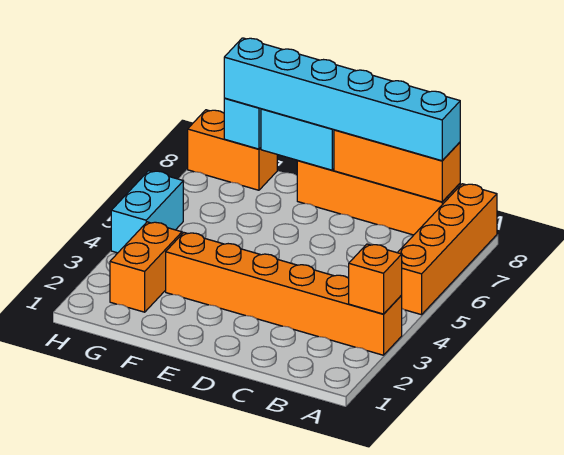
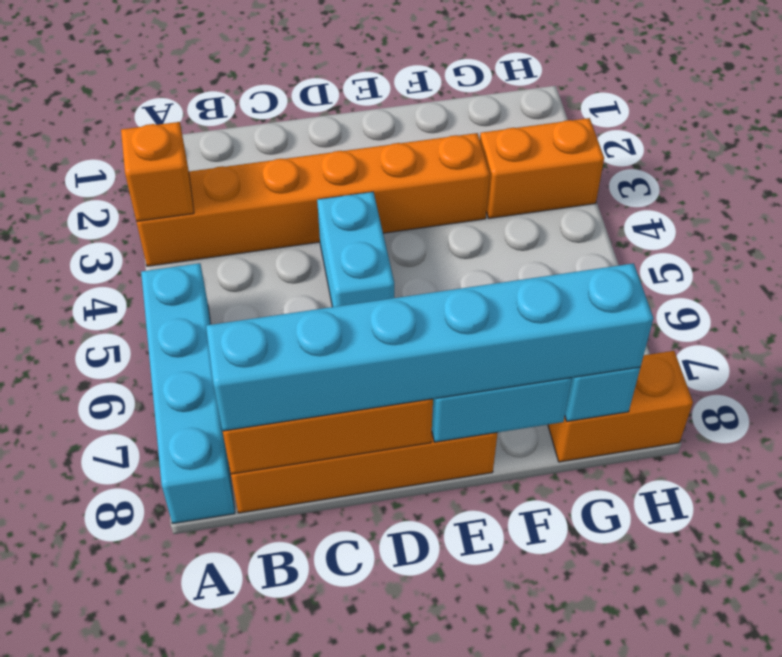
orange 1x4 brick [398,184,497,315] -> cyan 1x4 brick [141,263,235,524]
orange 1x2 brick [110,222,182,312] -> orange 1x2 brick turned to [480,118,604,218]
cyan 1x2 brick [111,171,183,253] -> cyan 1x2 brick moved to [317,192,394,307]

